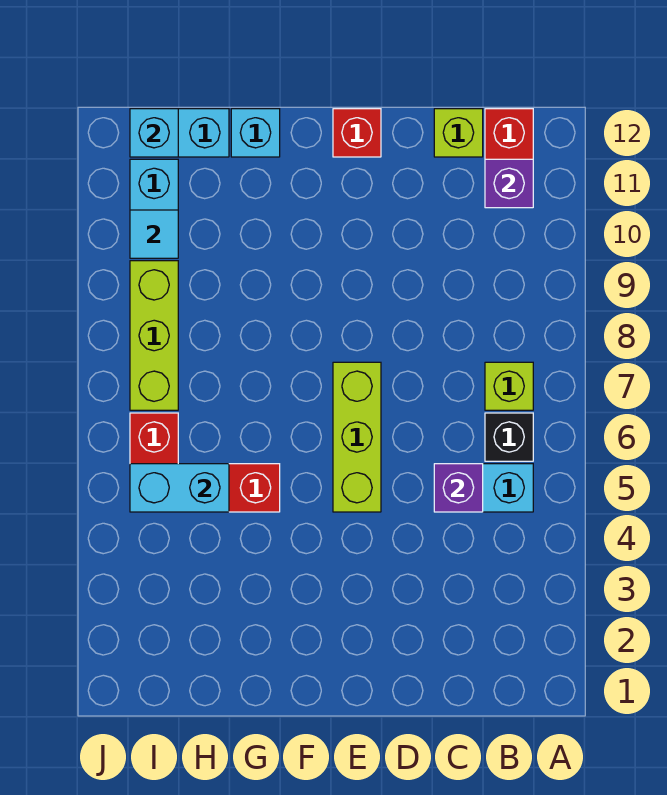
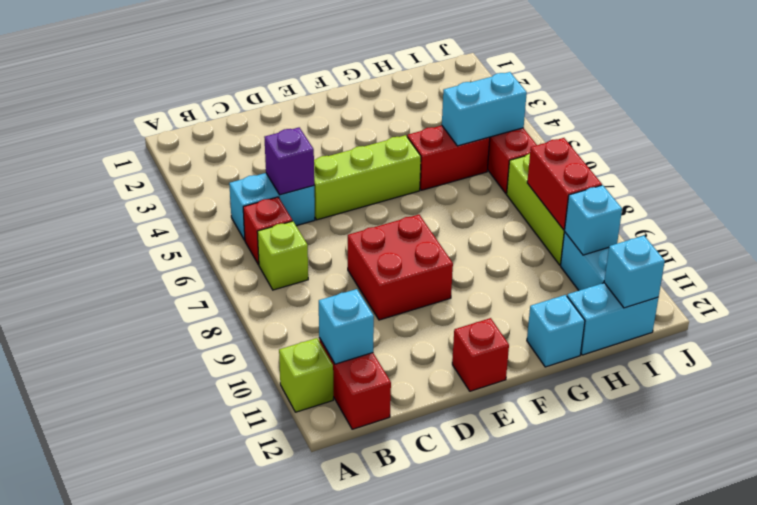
black 1x1 brick [485,413,533,461] -> red 1x1 brick [243,197,292,265]
purple 1x1 brick [485,159,533,208] -> cyan 1x1 brick [319,289,374,364]
lime 1x1 brick [434,109,483,157] -> lime 1x1 brick moved to [279,338,333,412]
none -> red 2x2 brick [348,215,453,320]
lime 1x3 brick [333,362,381,512] -> lime 1x3 brick turned to [314,135,421,220]
none -> red 1x2 brick [527,138,602,230]
cyan 1x1 tile [130,210,178,258] -> cyan 1x1 brick [565,185,622,255]

